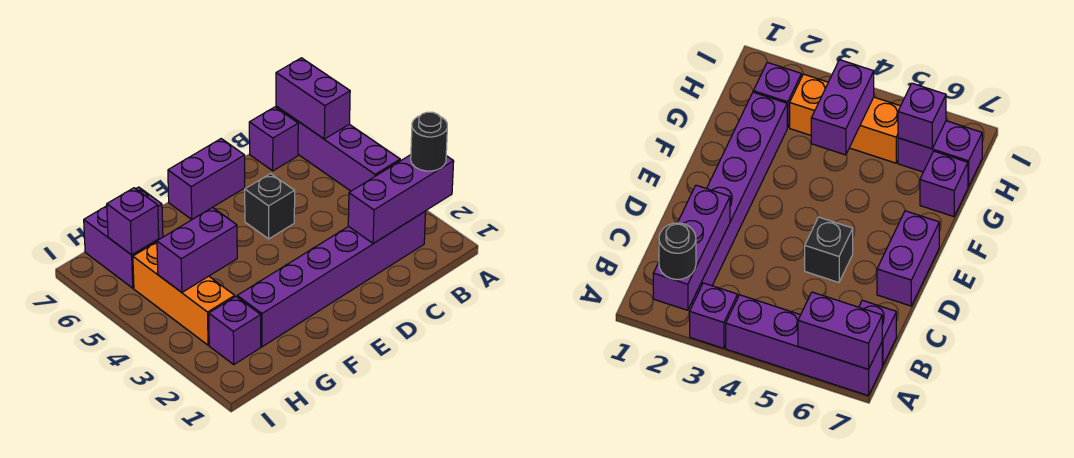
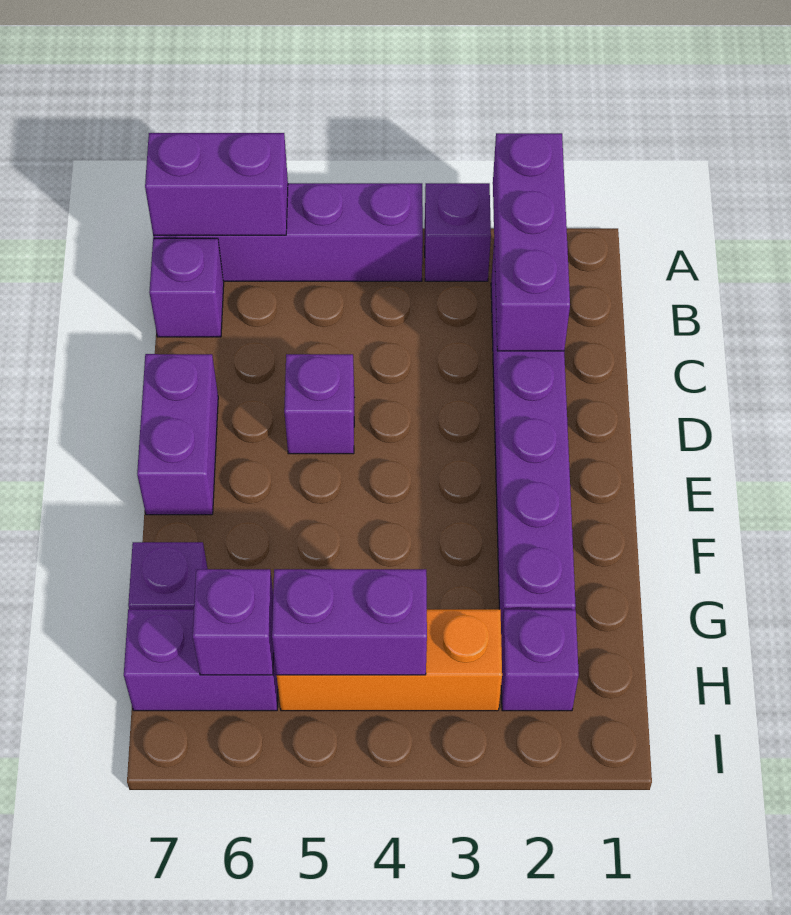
black 1x1 round brick [411,112,447,171] -> none
black 1x1 brick [245,174,295,239] -> purple 1x1 brick [284,354,355,454]
purple 1x2 brick [157,207,237,292] -> purple 1x2 brick turned to [272,569,427,675]

